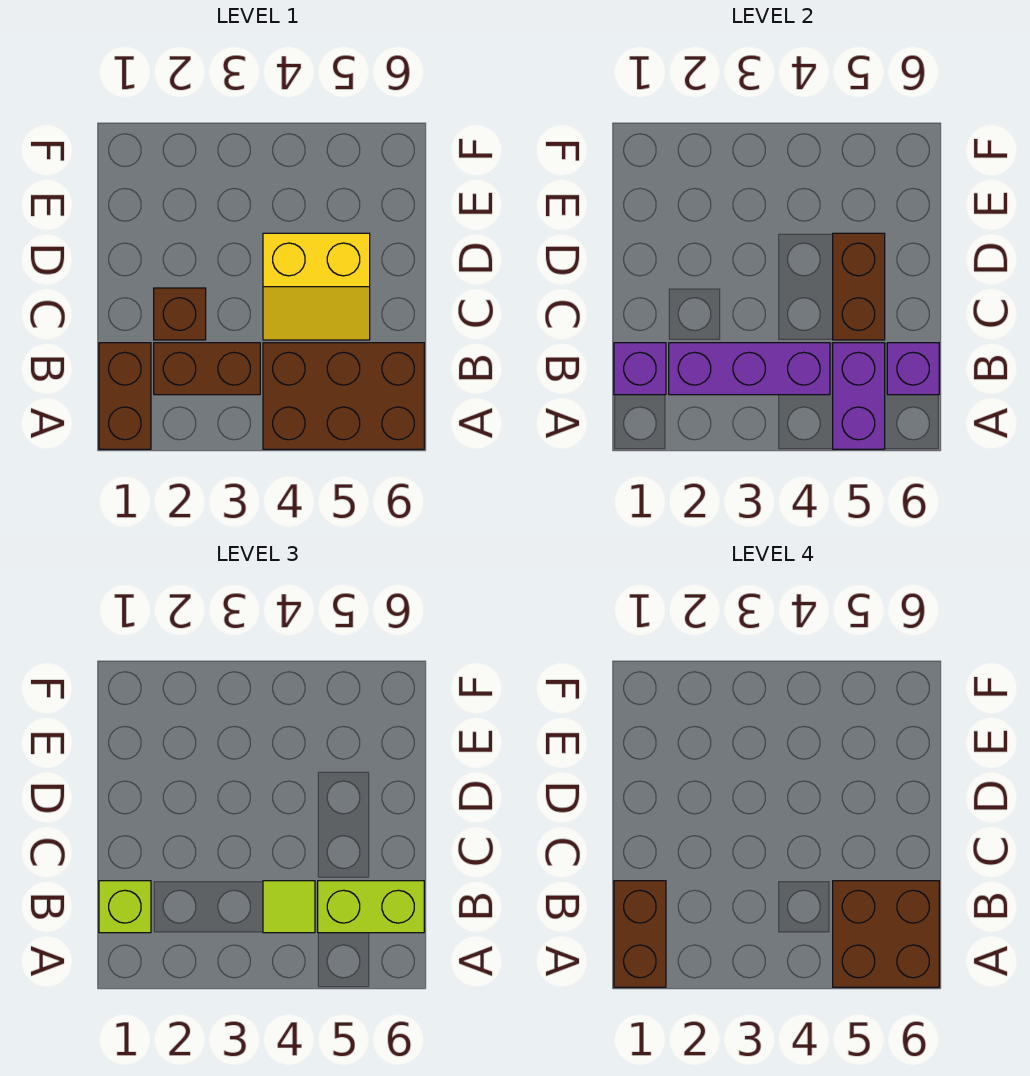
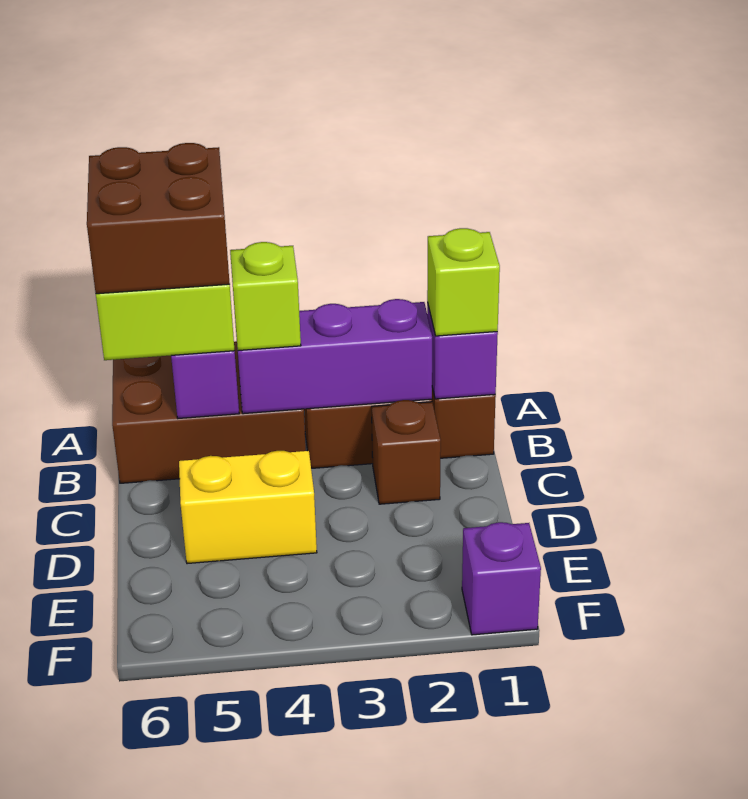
brown 1x2 brick [614,881,666,987] -> none
lime 1x1 tile [263,881,315,933] -> lime 1x1 brick [230,242,301,351]
purple 1x1 brick [887,343,939,395] -> purple 1x1 brick moved to [462,522,541,635]
brown 1x2 brick [833,233,885,340] -> none

